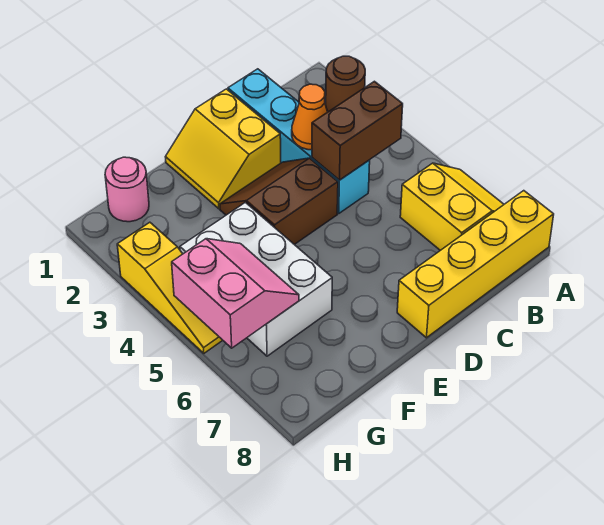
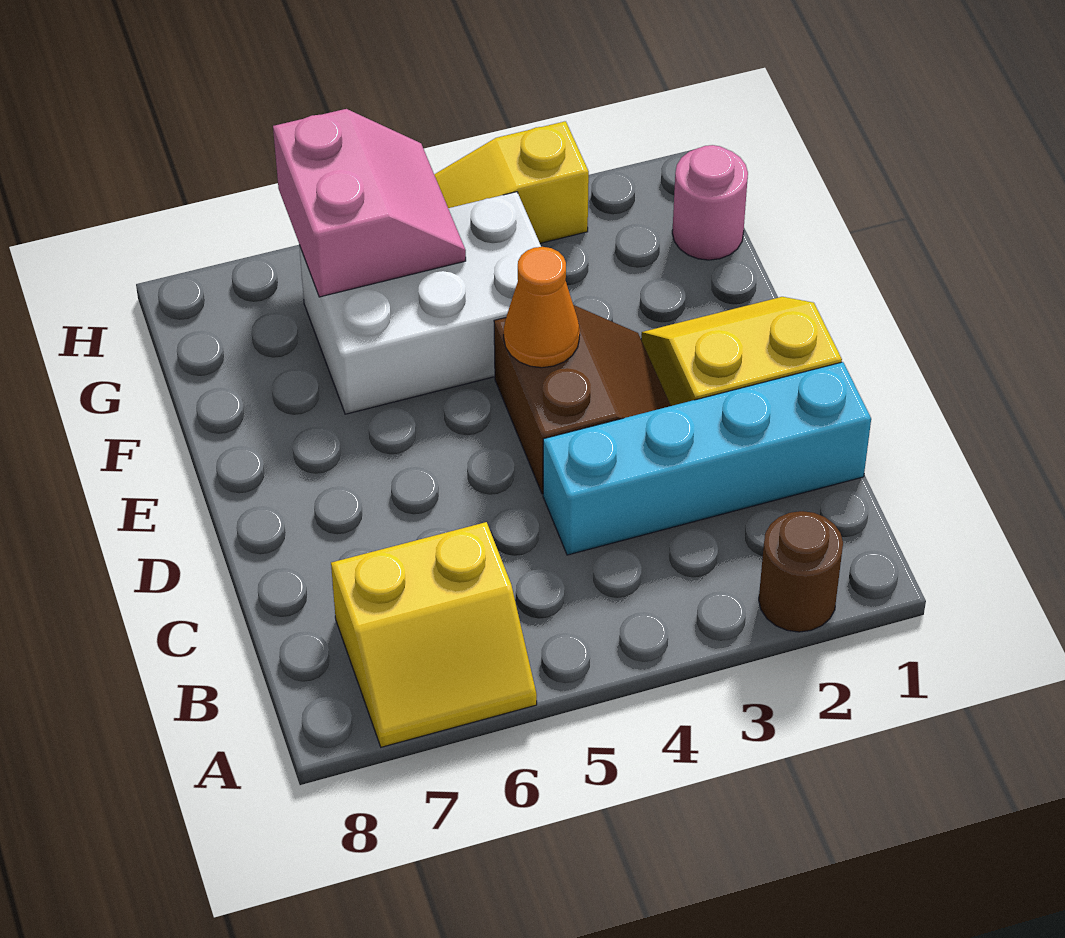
yellow 1x4 brick [397,191,554,338] -> none
brown 1x2 brick [312,81,403,180] -> none
orange 1x1 cone [292,84,327,150] -> orange 1x1 cone moved to [504,247,580,368]
pink 2x2 slope [172,239,299,348] -> pink 2x2 slope turned to [273,109,466,297]

